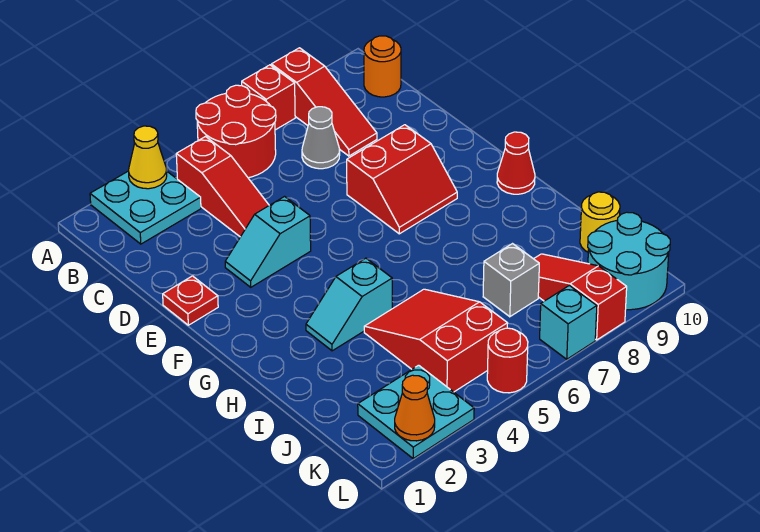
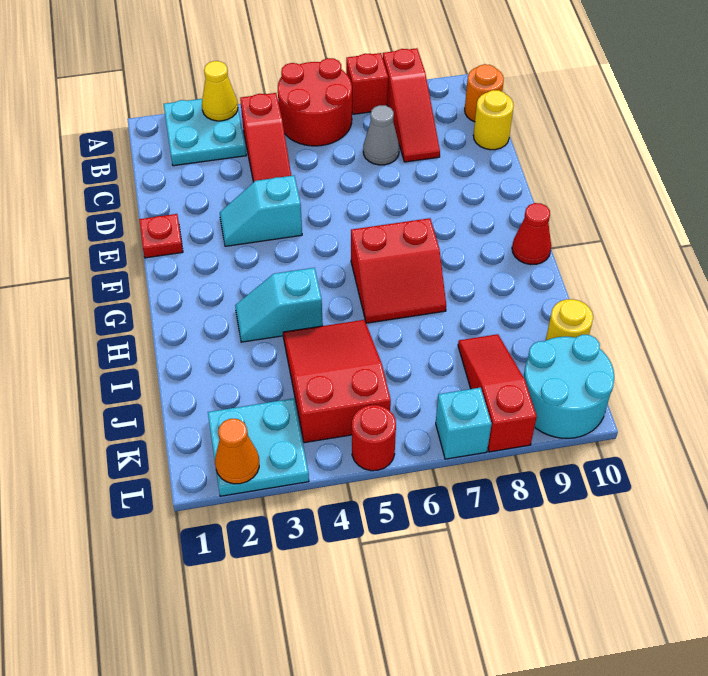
none -> yellow 1x1 round brick [473,90,514,150]
red 2x2 slope [347,125,457,234] -> red 2x2 slope moved to [351,218,446,323]
grey 1x1 brick [483,244,539,317] -> none

